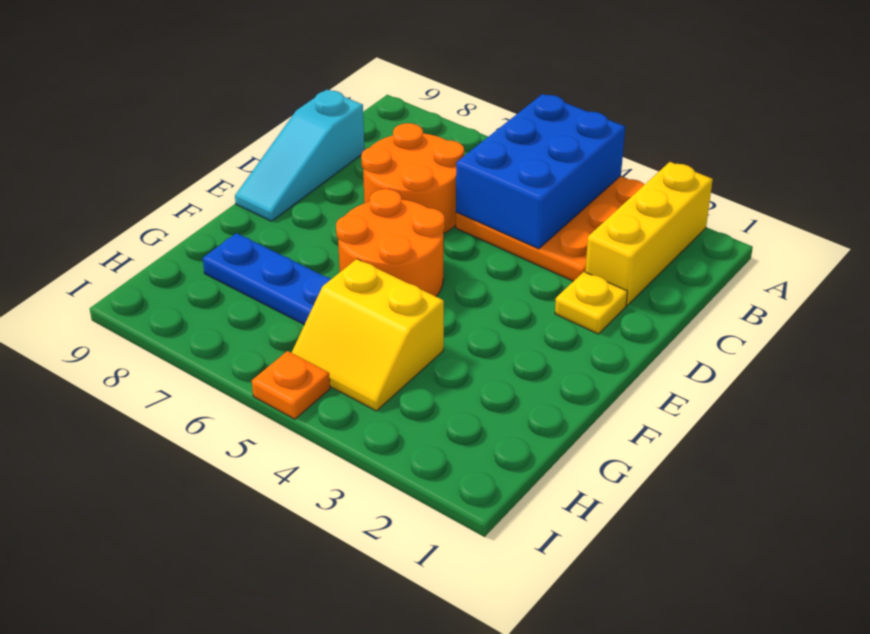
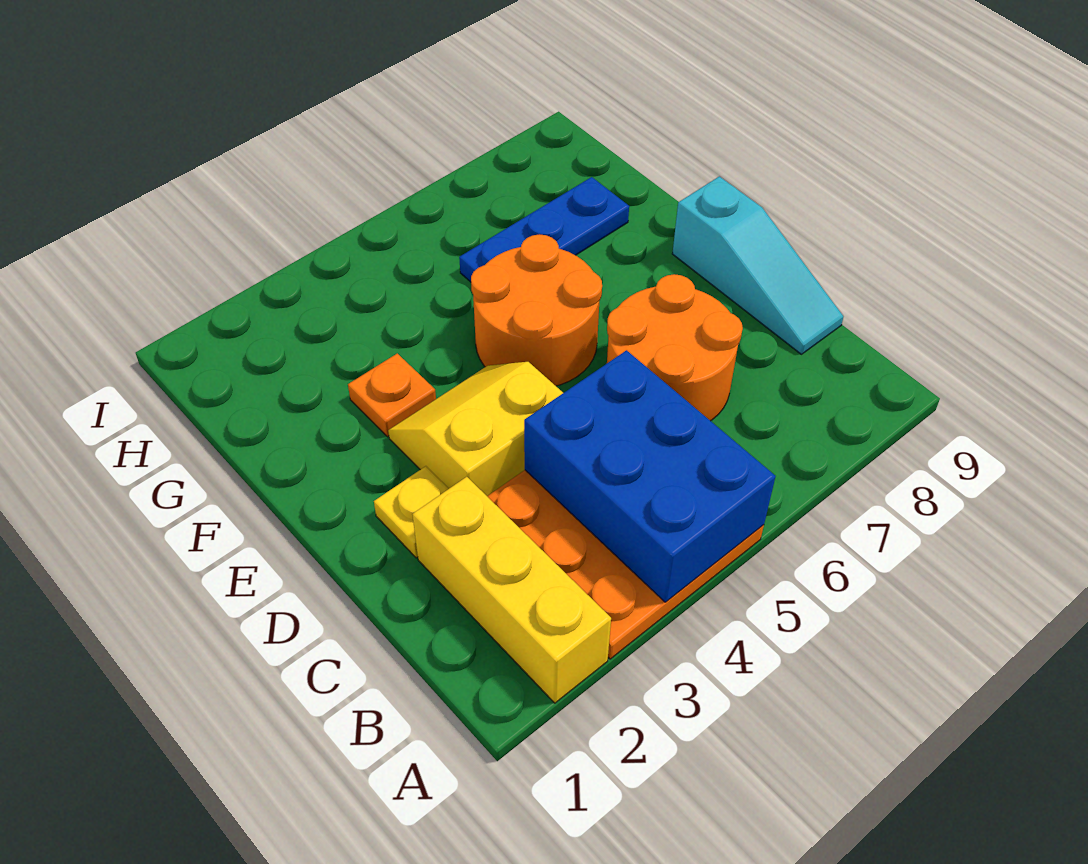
cyan 1x3 slope [235,90,364,221] -> cyan 1x3 slope turned to [672,176,843,354]
yellow 2x2 slope [292,259,444,411] -> yellow 2x2 slope moved to [388,362,563,496]
orange 1x1 plate [252,351,330,419] -> orange 1x1 plate moved to [348,353,436,437]

